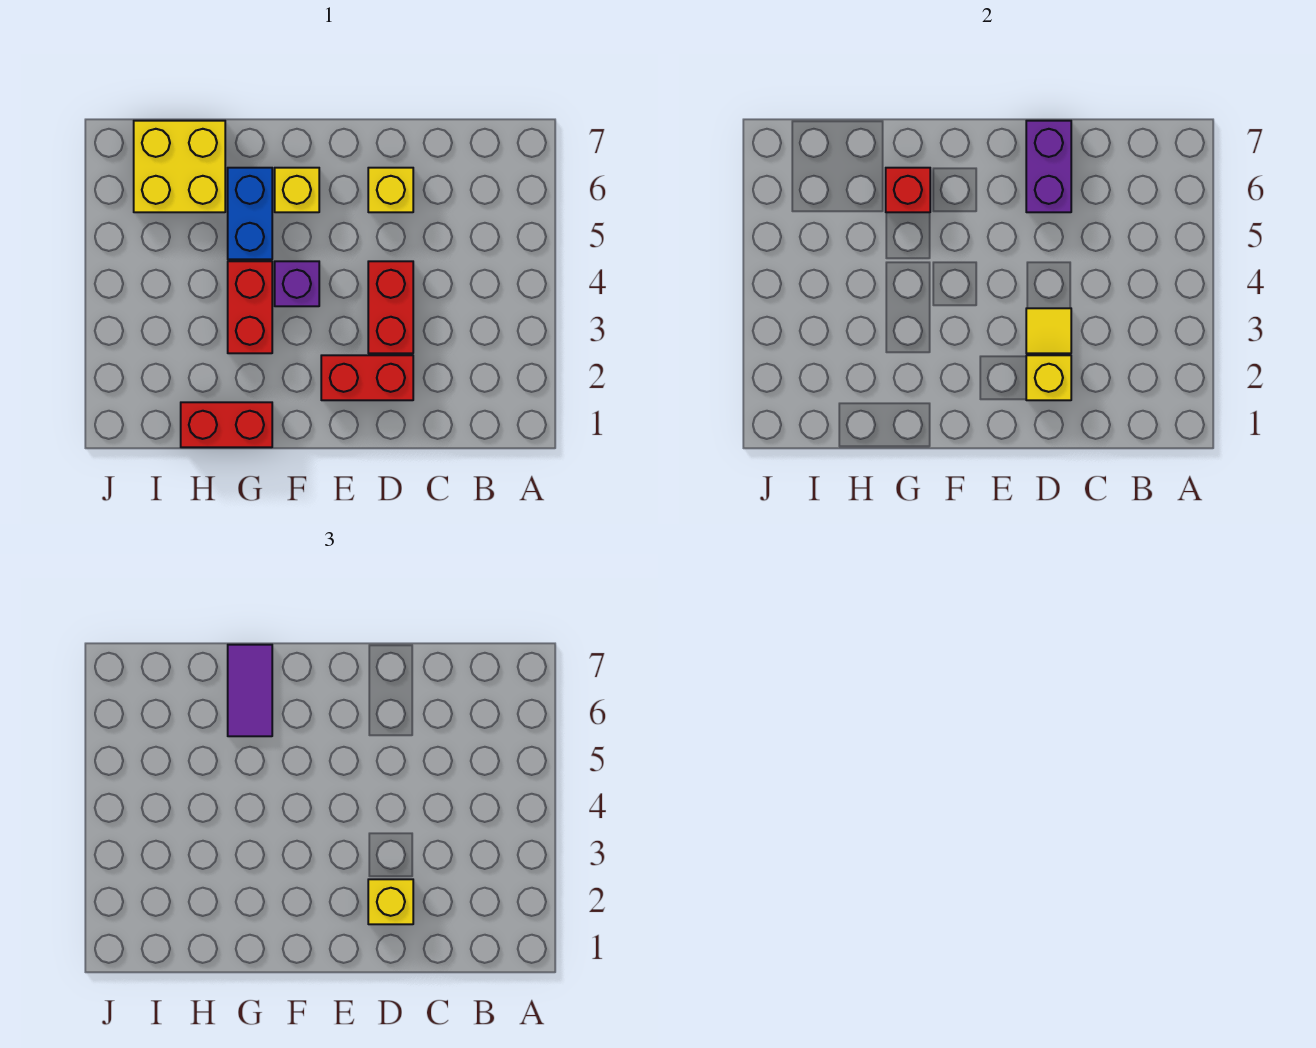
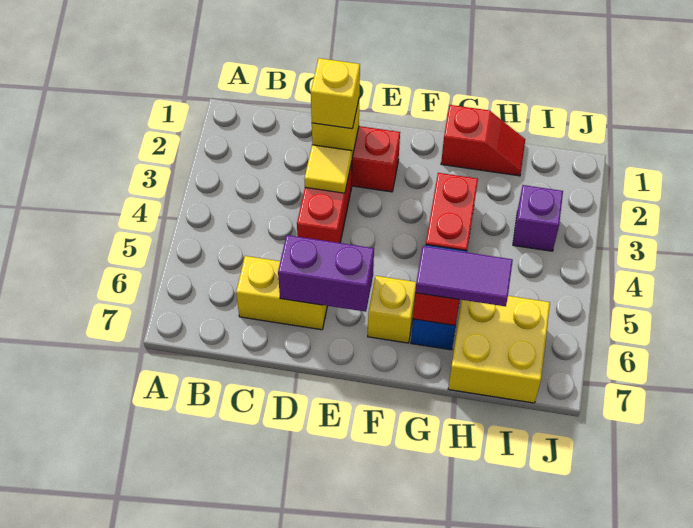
yellow 1x1 brick [368,168,413,212] -> yellow 1x2 brick [236,256,327,330]
purple 1x2 brick [1026,121,1071,212] -> purple 1x2 brick turned to [278,235,374,312]
purple 1x1 brick [275,261,319,306] -> purple 1x1 brick moved to [513,185,563,251]
red 1x2 brick [181,402,272,447] -> red 1x2 slope [441,105,525,176]
purple 1x2 tile [228,645,272,736] -> purple 1x2 tile turned to [415,246,513,306]

